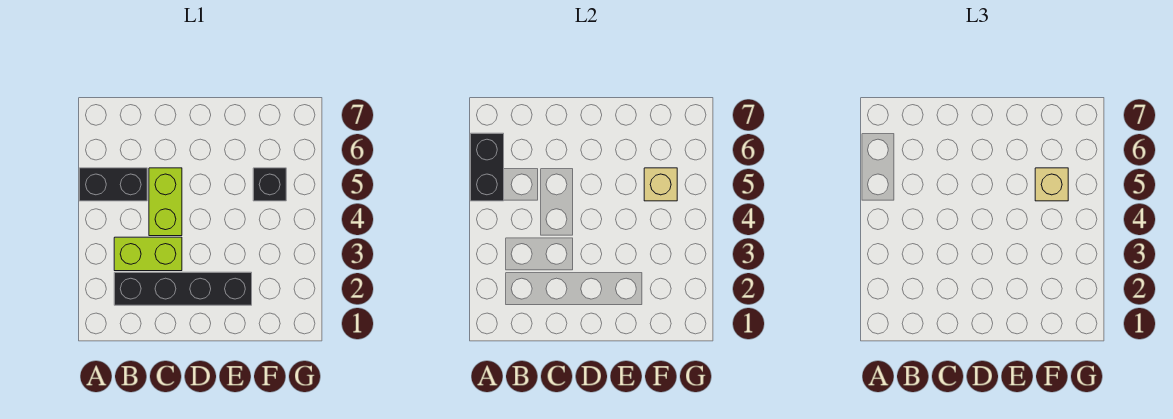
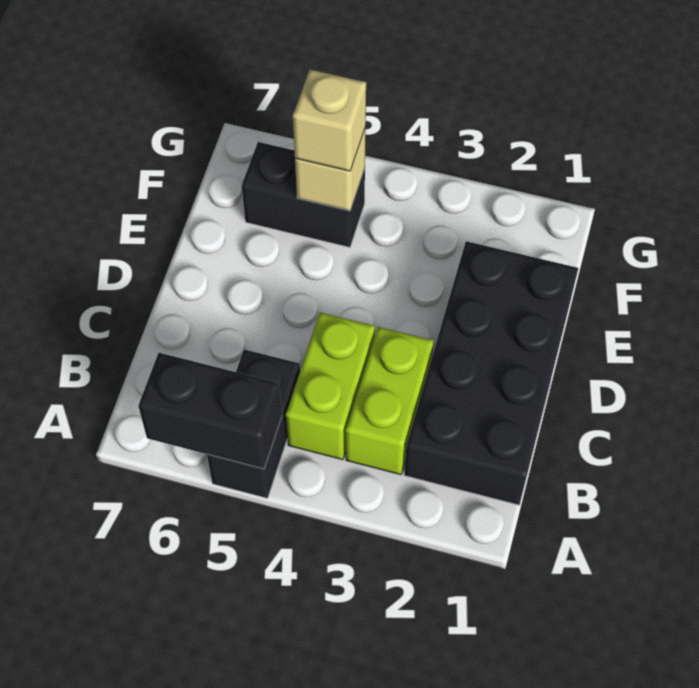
black 1x4 brick [114,272,252,305] -> black 2x4 brick [404,241,578,505]
lime 1x2 brick [149,168,182,236] -> lime 1x2 brick turned to [286,313,375,460]
black 1x1 brick [253,168,286,201] -> black 1x2 brick [241,142,365,247]

